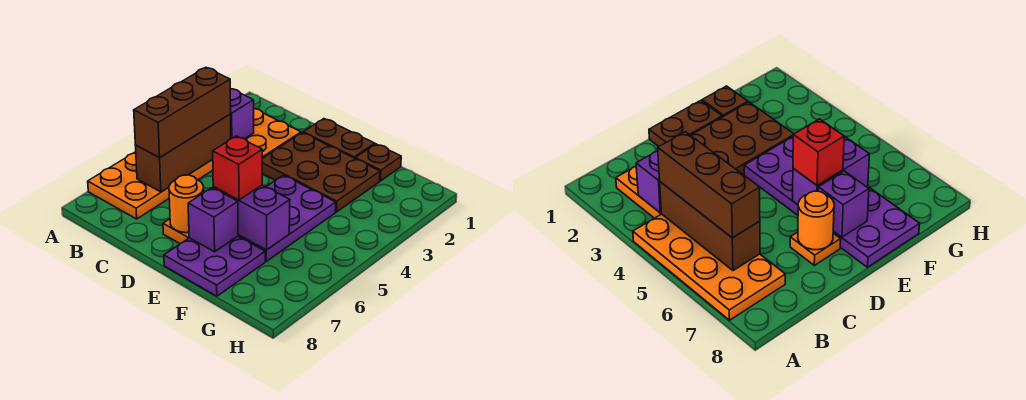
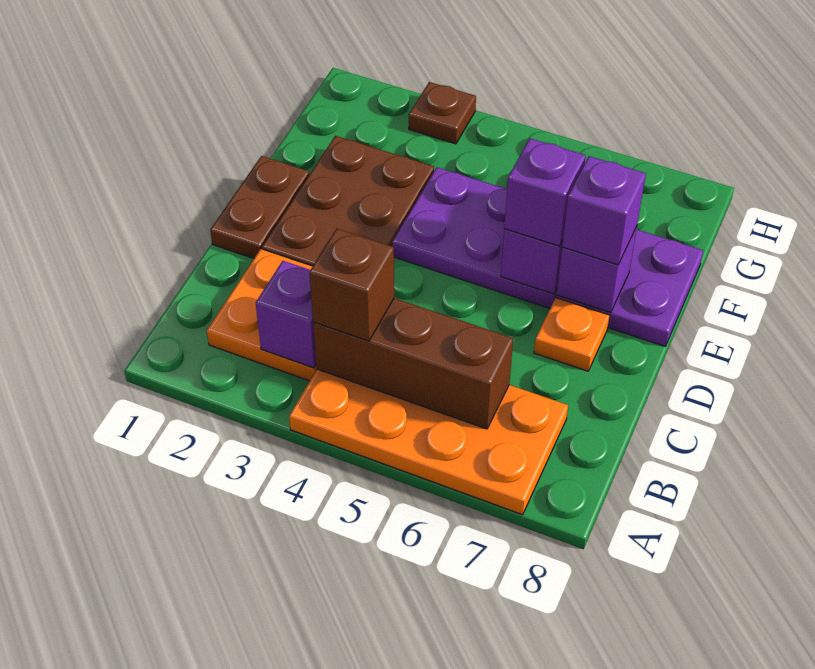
brown 1x3 brick [134,67,231,158] -> brown 1x1 brick [309,229,394,341]
orange 1x1 round brick [169,175,204,233] -> none
red 1x1 brick [212,136,262,200] -> purple 1x1 brick [504,138,586,246]
none -> purple 1x1 brick [562,156,646,265]
brown 1x1 plate [355,144,401,181] -> brown 1x1 plate moved to [409,82,476,144]

